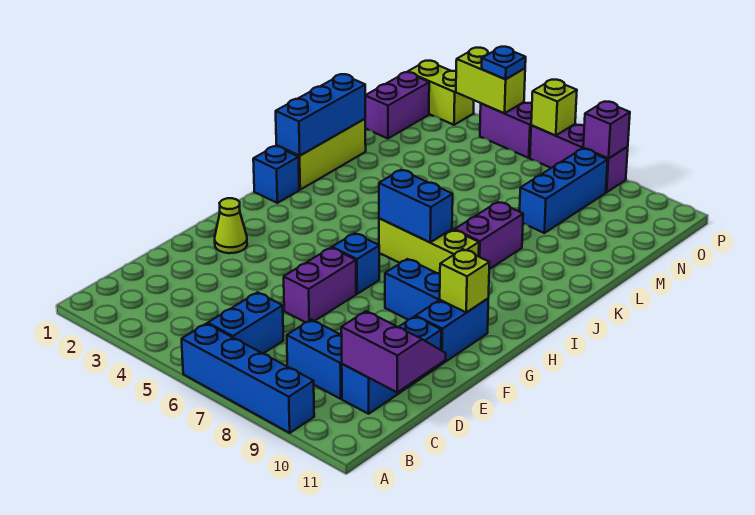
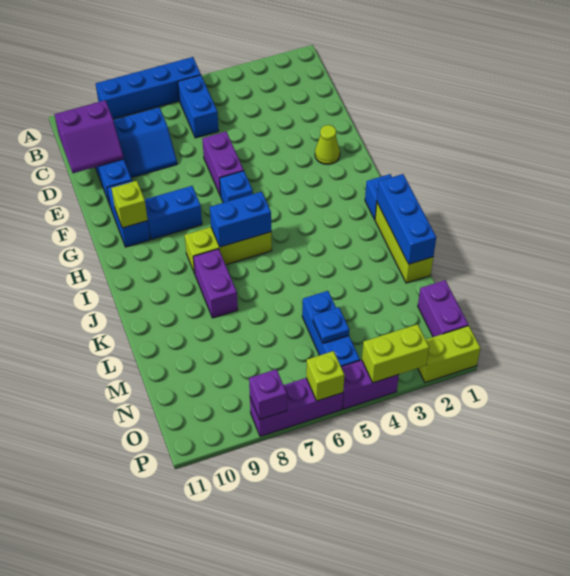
blue 1x3 brick [520,149,608,233] -> blue 1x3 brick moved to [302,291,360,367]
blue 1x1 plate [482,47,526,79] -> blue 1x1 plate moved to [313,307,349,343]

